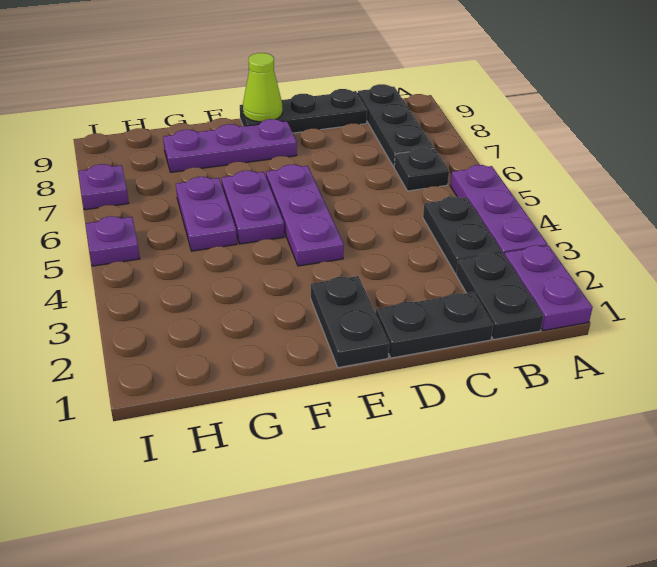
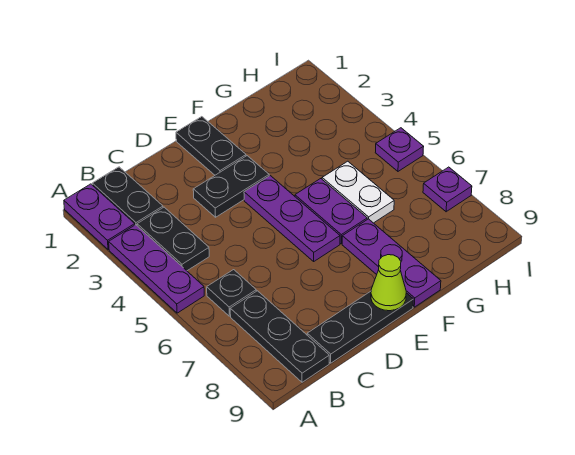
black 1x2 plate [376,292,493,358] -> black 1x2 plate moved to [193,156,269,217]
purple 1x3 plate [163,119,297,172] -> purple 1x3 plate turned to [342,219,441,307]
purple 1x2 plate [176,177,237,251] -> white 1x2 plate [322,161,394,223]

